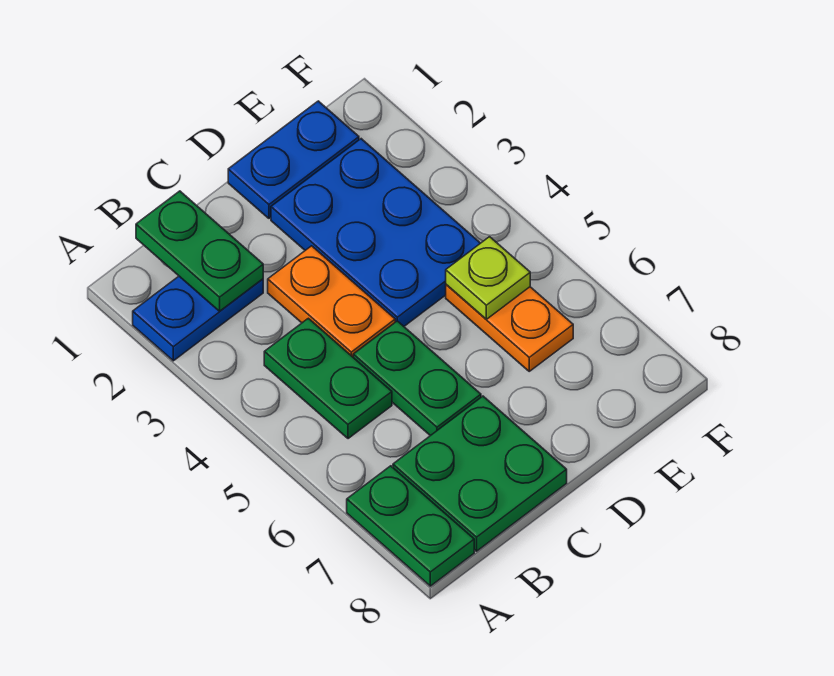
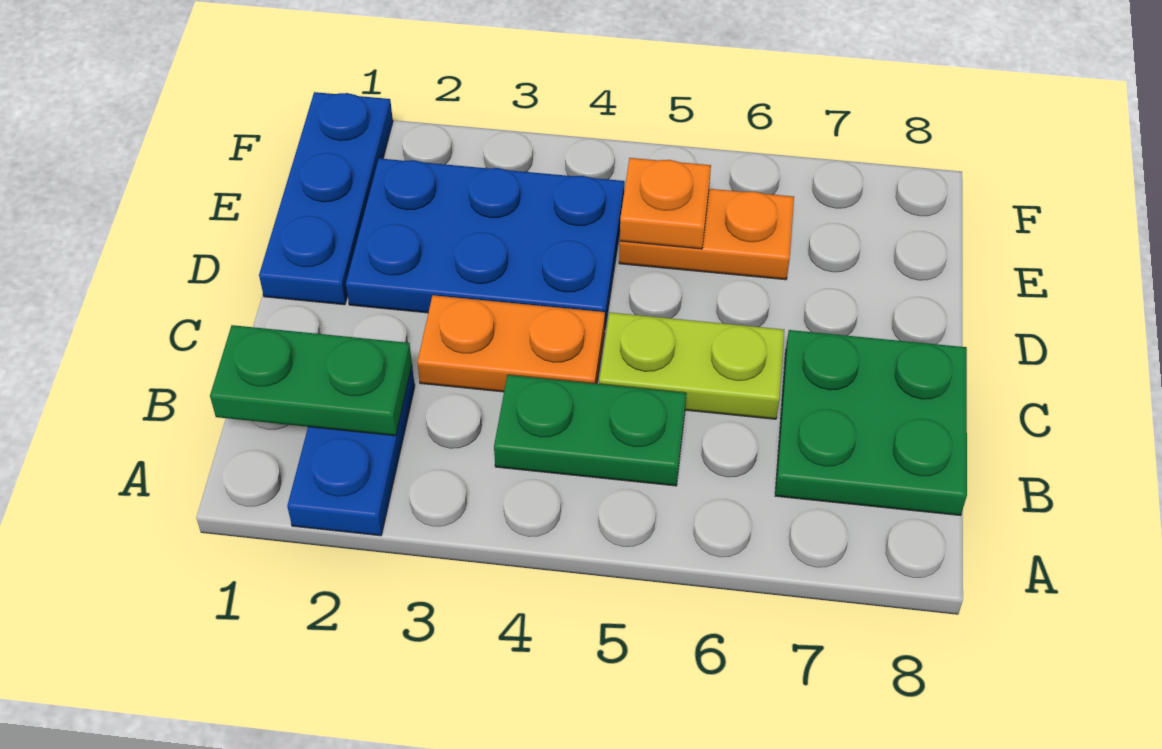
green 1x2 plate [347,466,474,586] -> none
green 1x2 plate [353,321,481,436] -> lime 1x2 plate [599,313,784,419]
blue 1x2 plate [228,101,359,218] -> blue 1x3 plate [259,92,393,305]
lime 1x1 plate [446,237,530,319] -> orange 1x1 plate [620,158,711,249]

